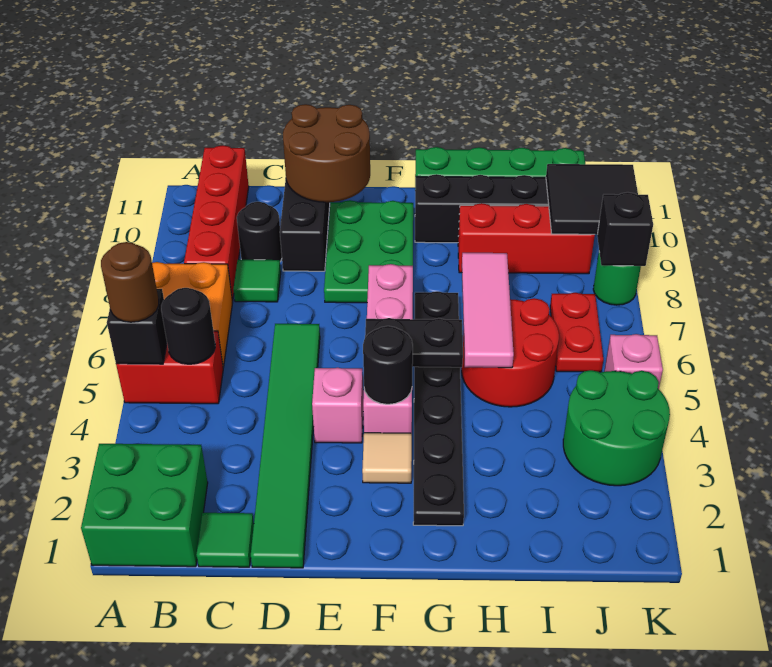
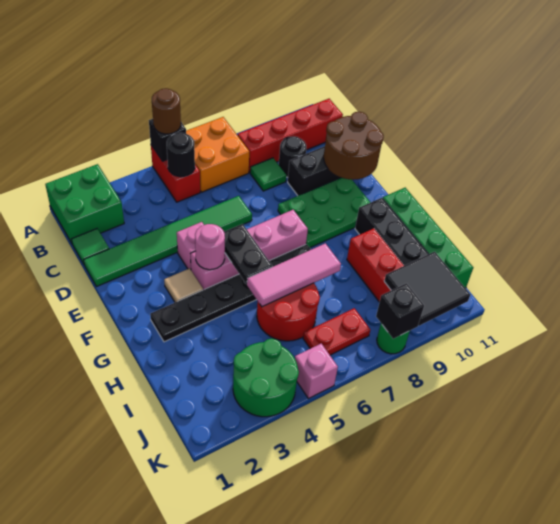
black 1x1 round brick [363,326,413,404] -> pink 1x1 round brick [195,224,225,270]

